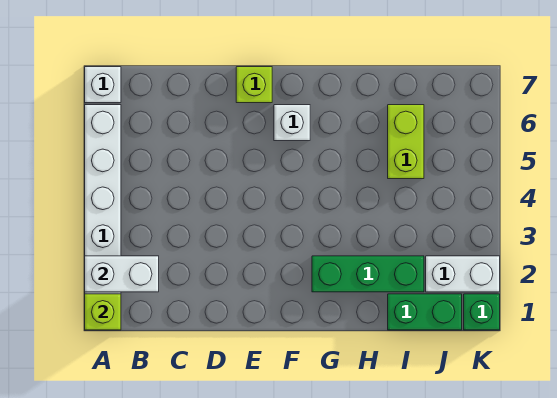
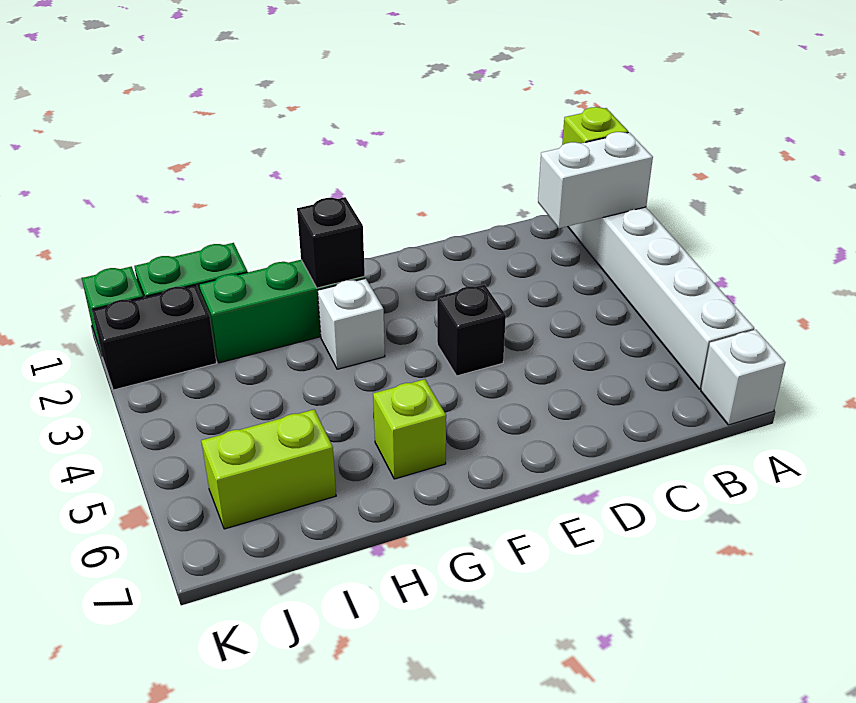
none -> black 1x1 brick [437,285,506,376]
lime 1x1 brick [236,67,272,103] -> lime 1x1 brick moved to [373,379,446,479]
white 1x1 brick [274,105,310,141] -> white 1x1 brick moved to [318,278,385,369]
none -> black 1x1 brick [297,197,365,288]
lime 1x2 brick [388,105,424,179] -> lime 1x2 brick turned to [201,410,336,529]
white 1x2 brick [426,256,500,292] -> black 1x2 brick [92,285,216,390]

